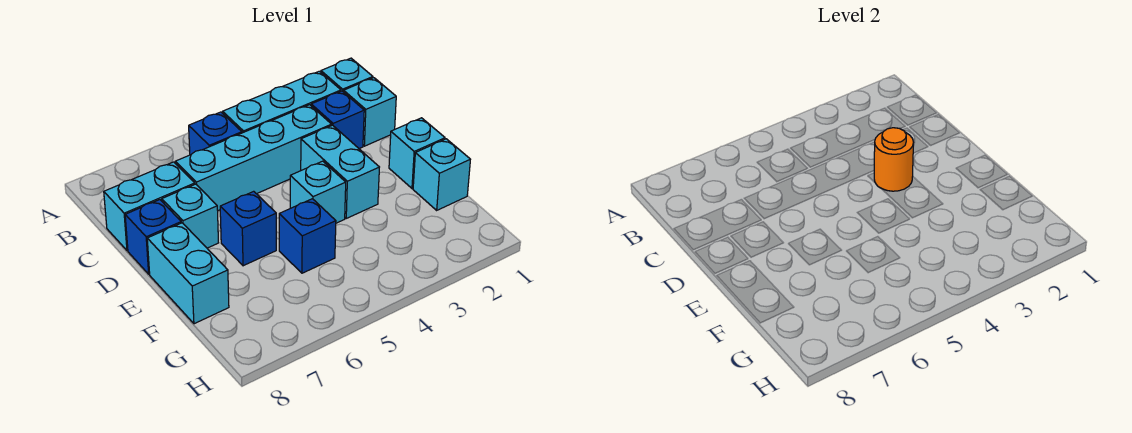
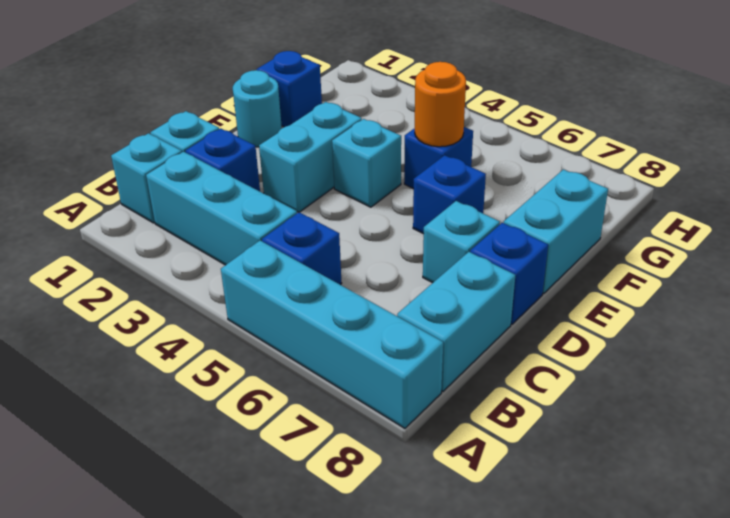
cyan 1x4 brick [175,105,332,210] -> cyan 1x4 brick moved to [221,241,443,428]
cyan 1x2 brick [104,162,195,250] -> cyan 1x2 brick turned to [397,252,515,391]
orange 1x1 round brick [874,128,913,191] -> orange 1x1 round brick moved to [415,62,466,147]
cyan 1x1 brick [389,118,445,188] -> cyan 1x1 round brick [233,70,282,147]
cyan 1x1 brick [413,139,470,210] -> blue 1x1 brick [257,51,322,127]

